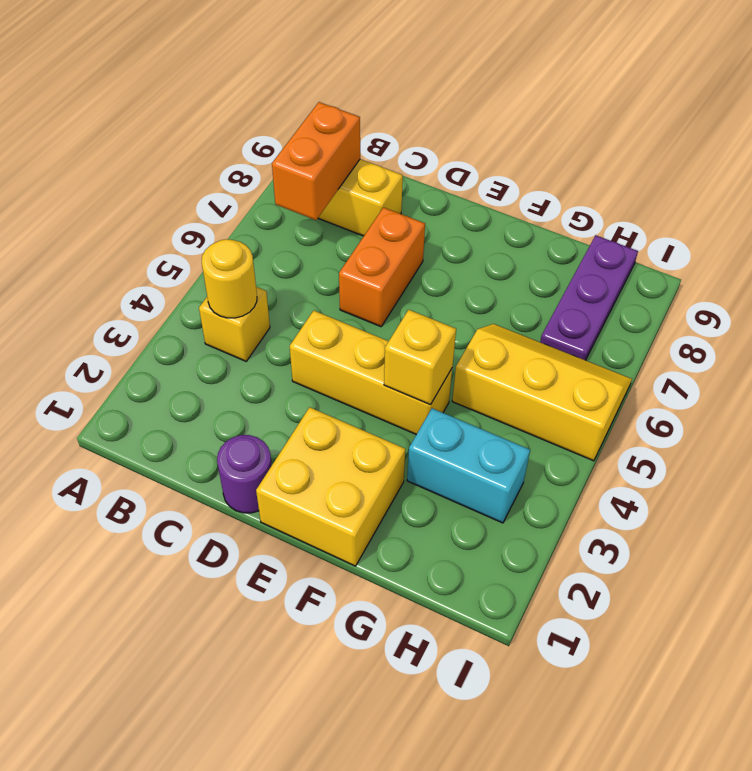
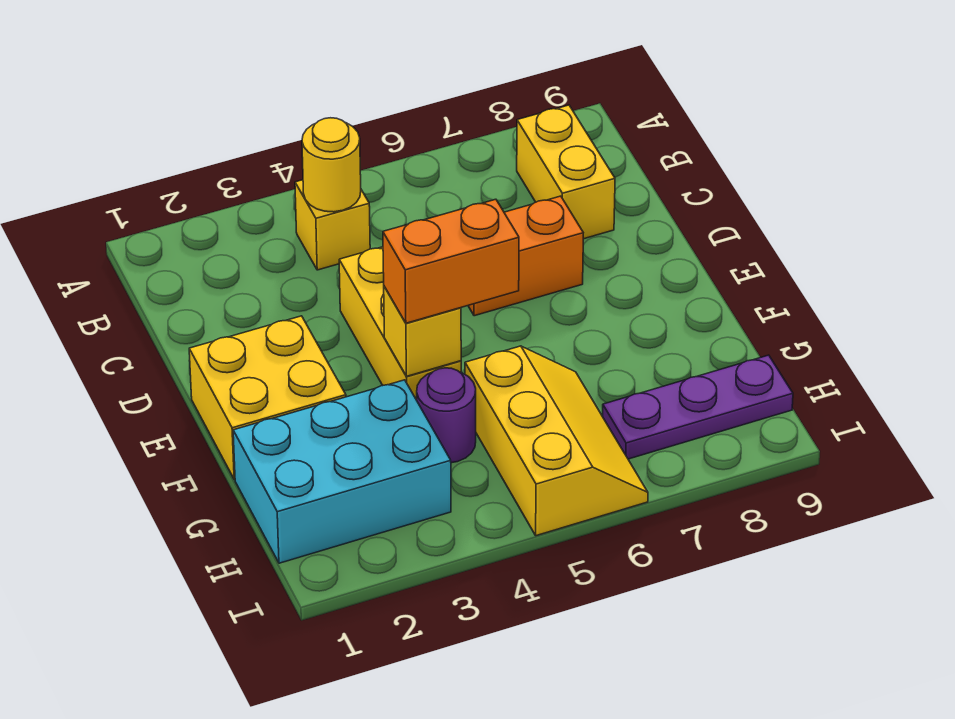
orange 1x2 brick [272,102,360,220] -> orange 1x2 brick moved to [383,199,519,323]
purple 1x1 round brick [217,435,272,513] -> purple 1x1 round brick moved to [417,368,476,463]
cyan 1x2 brick [407,408,530,523] -> cyan 2x3 brick [233,380,451,563]

